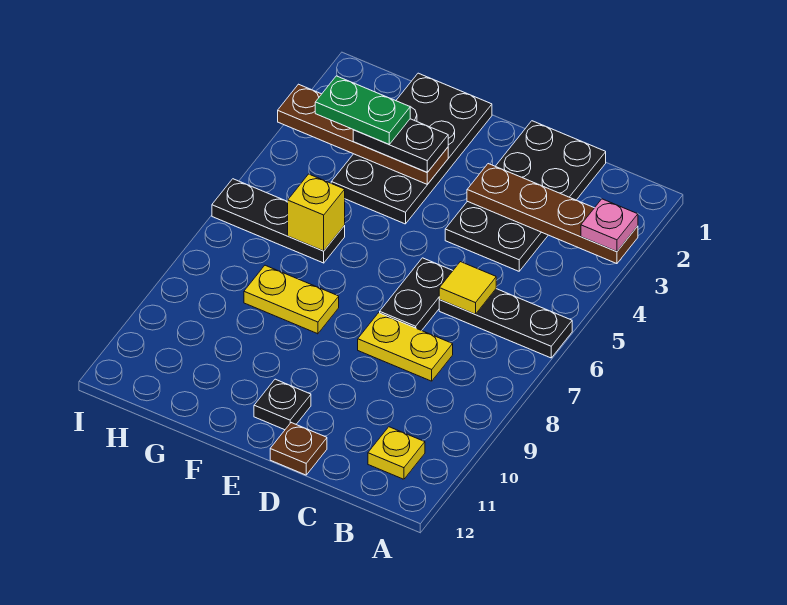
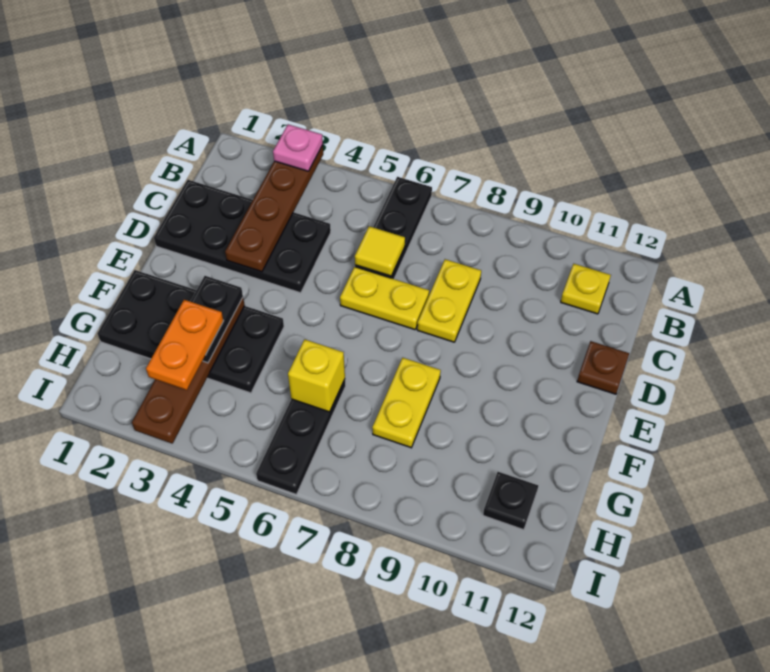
black 1x2 plate [380,258,453,331] -> yellow 1x2 plate [340,267,429,330]
black 1x1 plate [254,379,311,430] -> black 1x1 plate moved to [483,472,538,530]
green 1x2 plate [315,76,410,144] -> orange 1x2 plate [146,300,223,390]

